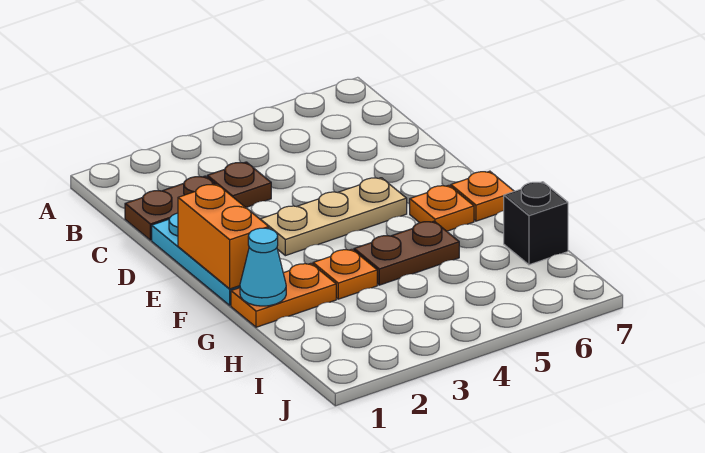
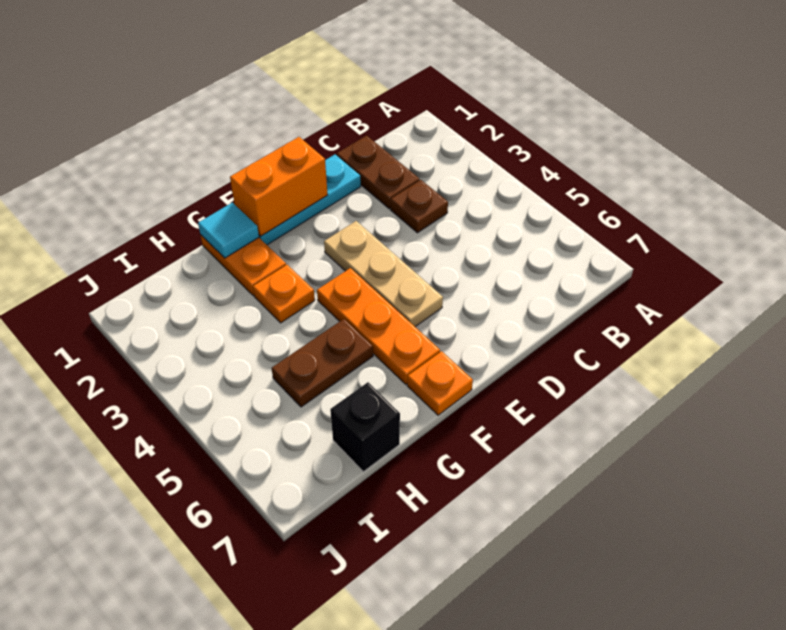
orange 1x1 plate [410,185,474,231] -> orange 1x3 plate [317,268,440,384]
cyan 1x1 cone [240,228,286,306] -> cyan 1x1 tile [198,203,259,258]
brown 1x2 plate [354,221,459,285] -> brown 1x2 plate turned to [271,319,373,407]

